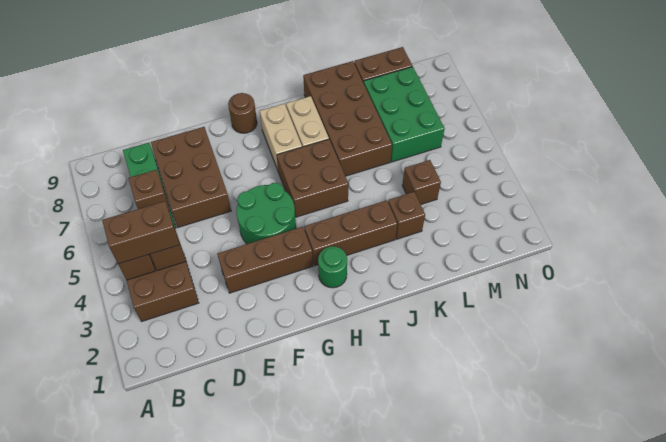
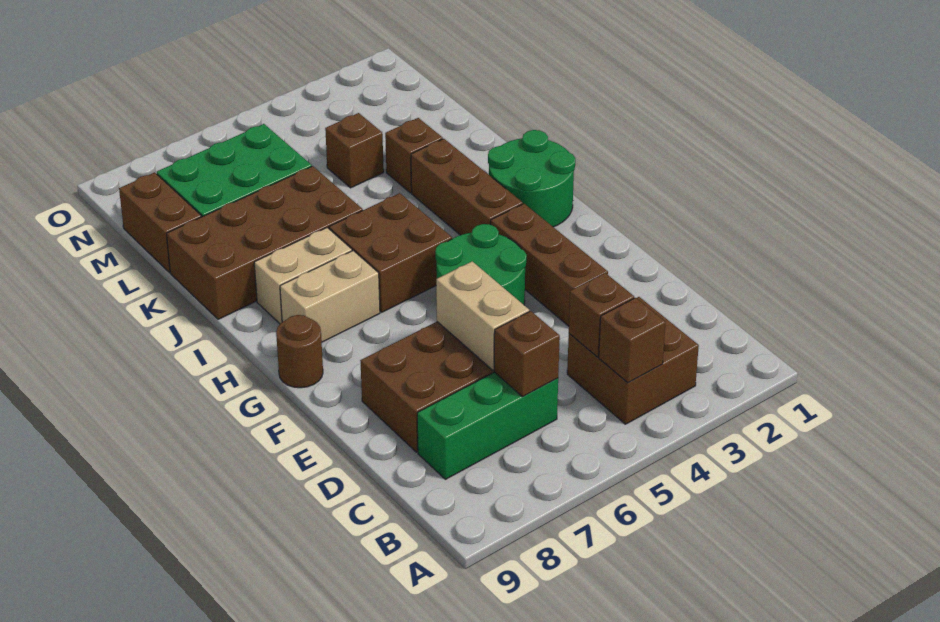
brown 1x2 brick [102,201,179,264] -> none
none -> tan 1x2 brick [436,261,529,370]
green 1x1 round brick [318,246,347,288] -> green 2x2 round brick [488,130,575,227]

